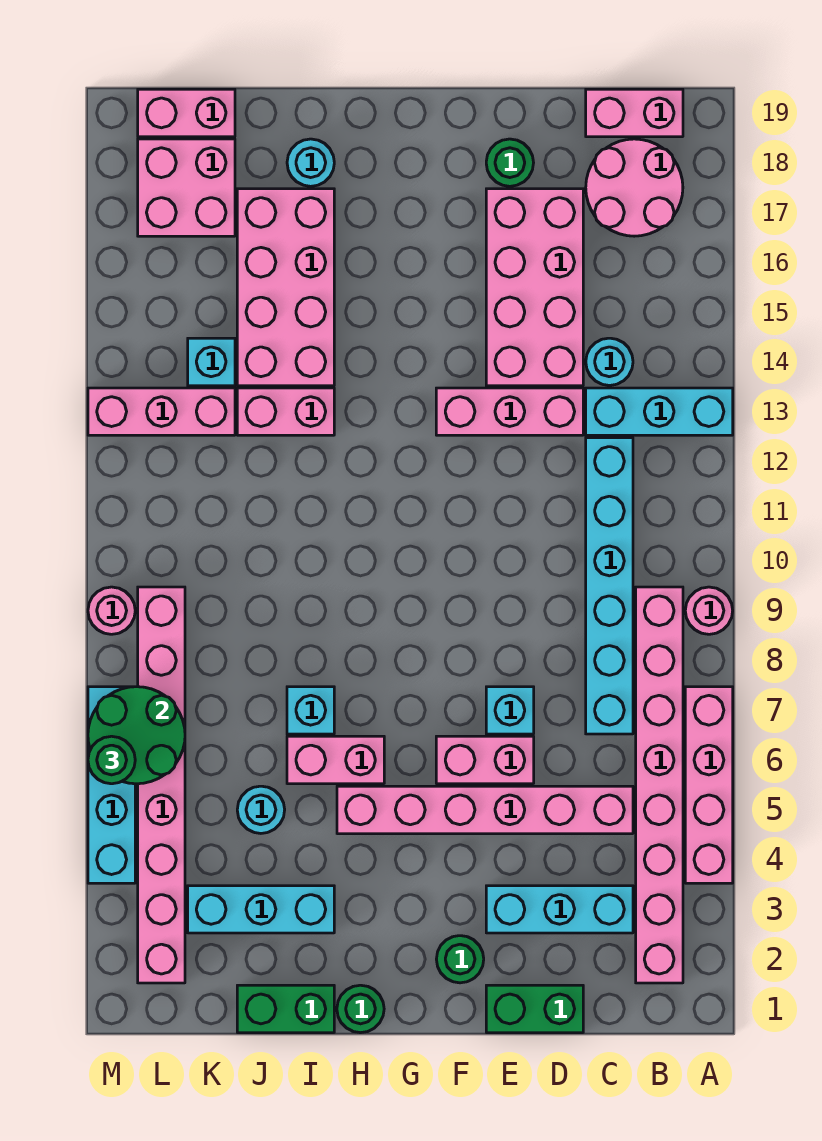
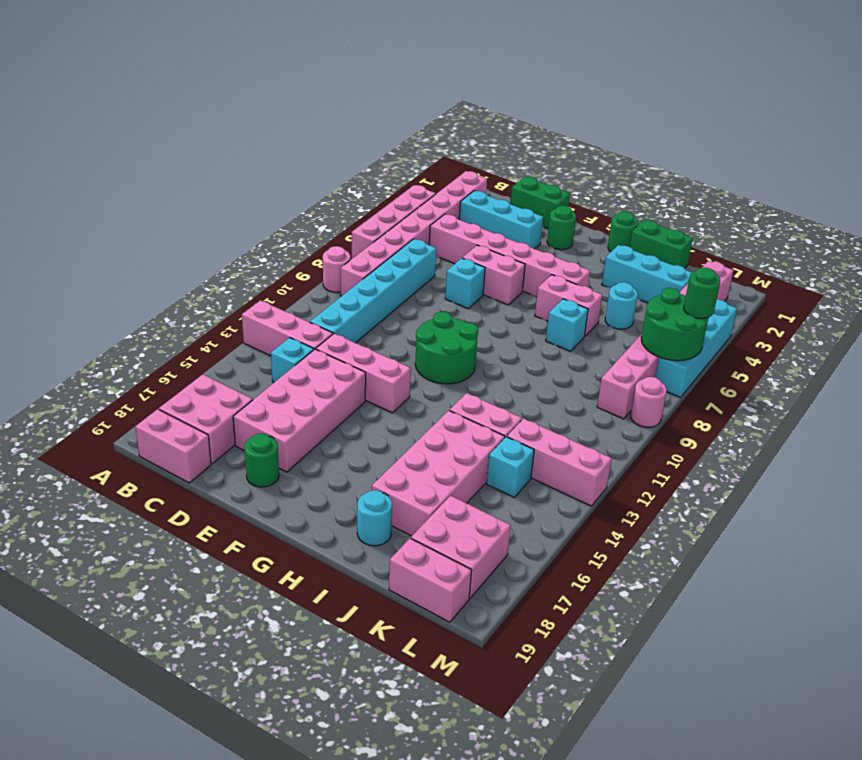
cyan 1x3 brick [586,388,733,435] -> pink 1x3 brick [242,300,333,356]
pink 2x2 round brick [586,139,683,236] -> pink 2x2 brick [159,374,253,464]
cyan 1x1 round brick [586,338,633,386] -> cyan 1x1 brick [271,338,314,382]
none -> green 2x2 round brick [415,312,478,384]

